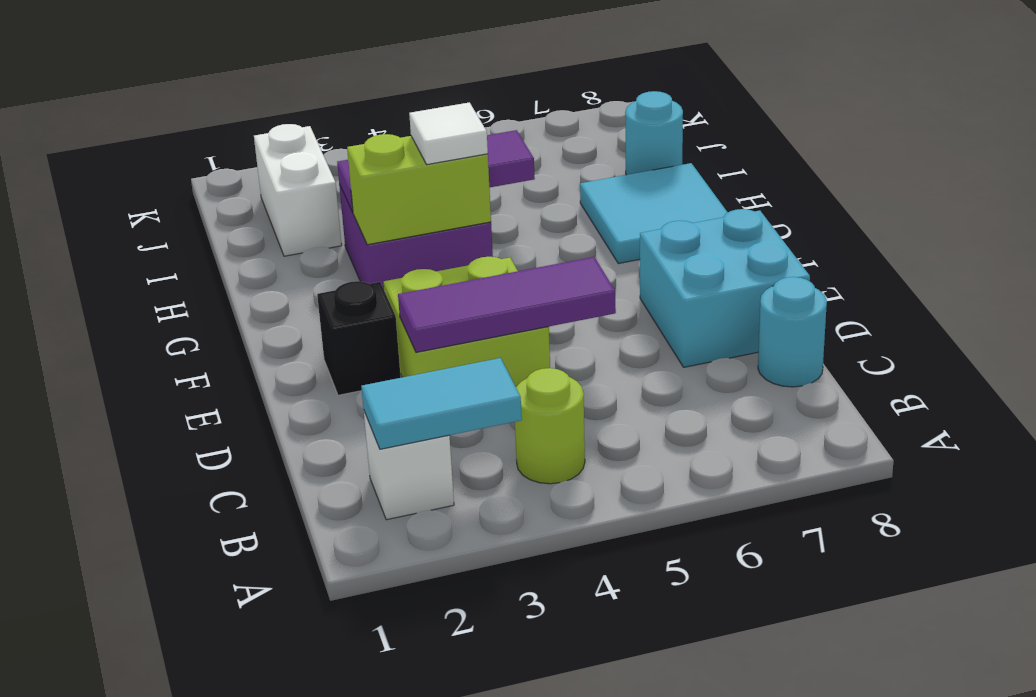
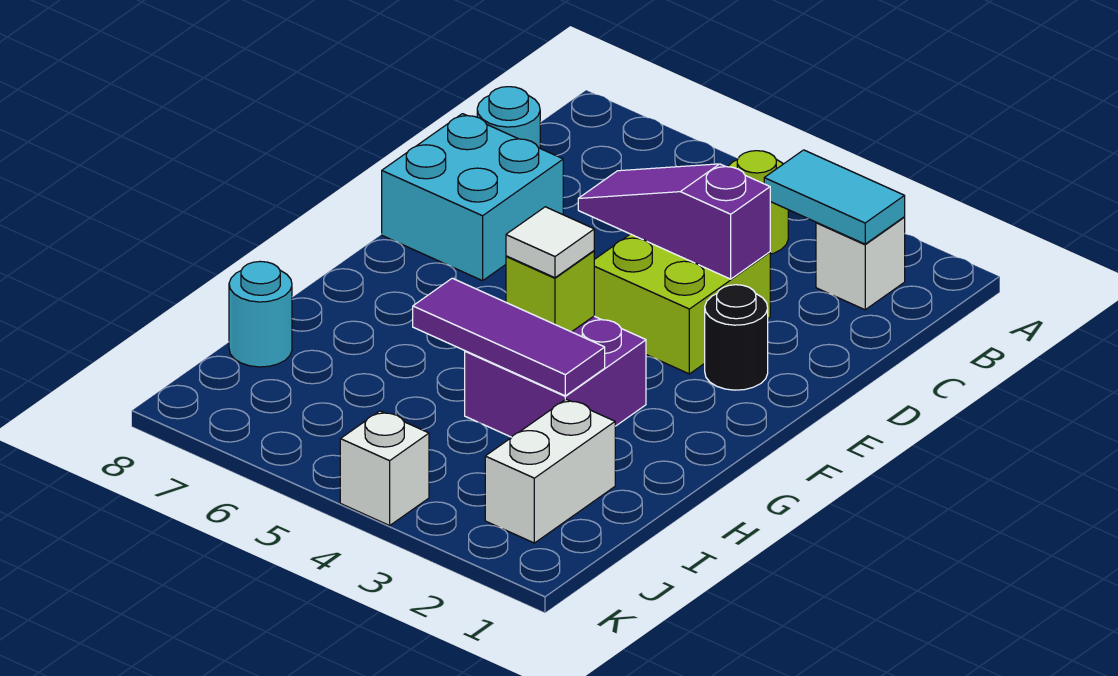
purple 1x3 tile [398,257,616,352] -> purple 1x3 slope [578,164,770,279]
black 1x1 brick [317,281,401,395] -> black 1x1 round brick [705,285,768,390]
lime 1x2 brick [347,134,491,245] -> lime 1x1 brick [506,251,594,332]
cyan 2x2 tile [580,163,728,264] -> none
none -> white 1x1 brick [340,411,429,526]

